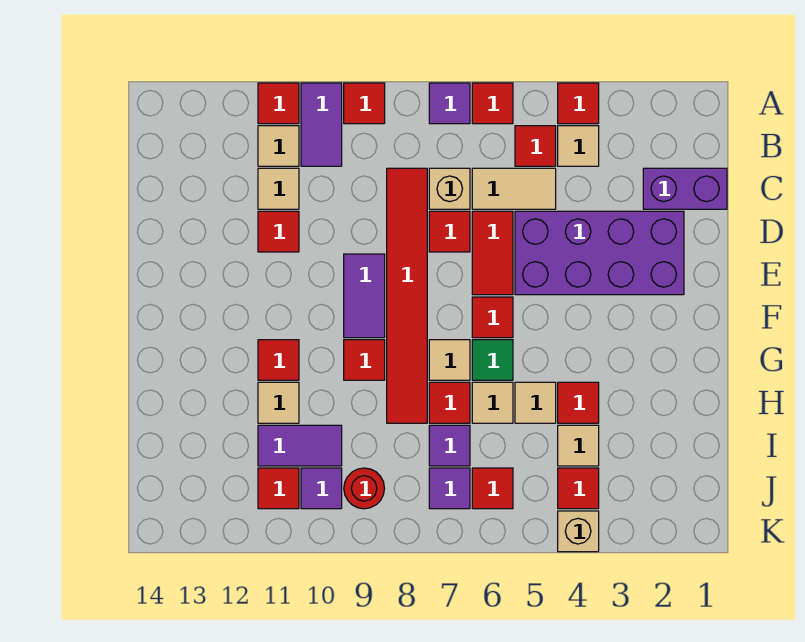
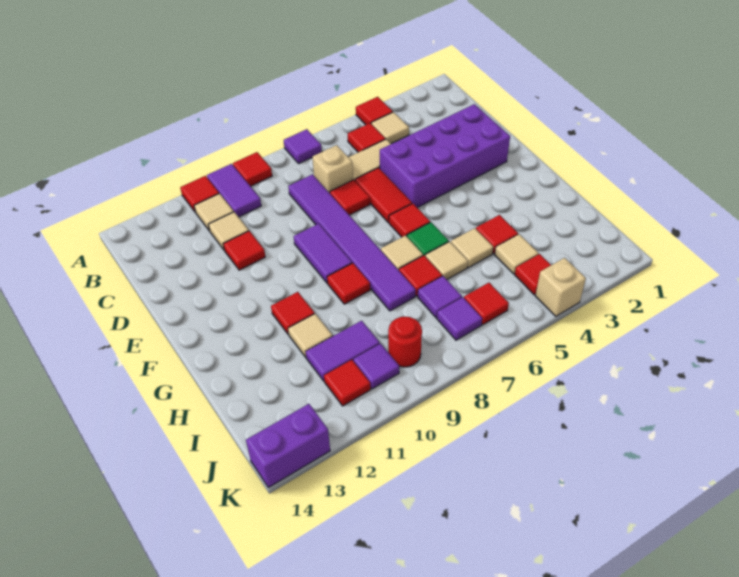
red 1x1 tile [472,83,513,124] -> none
purple 1x2 brick [643,168,727,209] -> purple 1x2 brick moved to [246,404,330,488]
red 1x6 tile [387,168,427,423] -> purple 1x6 tile [288,174,416,311]

